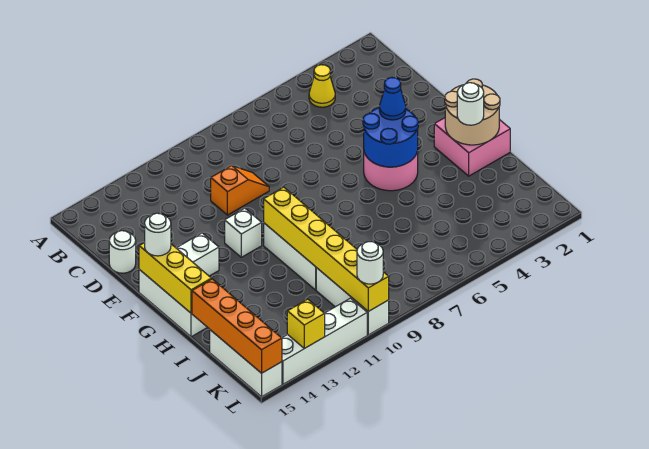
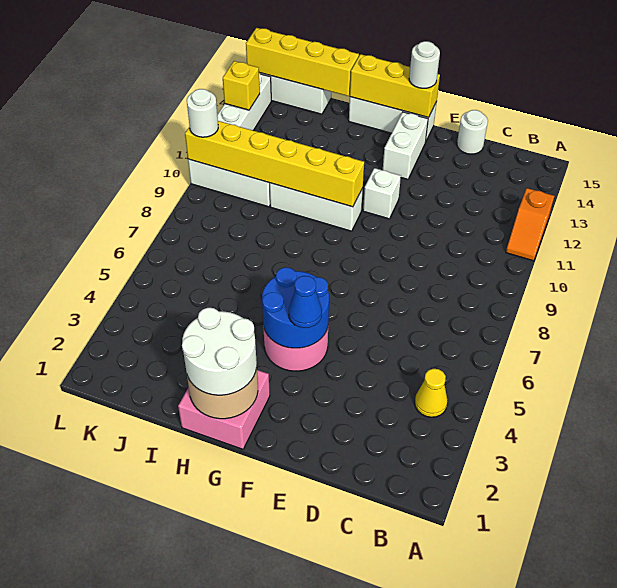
orange 1x2 slope [211,166,269,215] -> orange 1x2 slope moved to [506,188,554,261]
white 1x1 round brick [457,83,484,125] -> white 2x2 round brick [182,308,257,395]
orange 1x4 brick [192,279,282,373] -> yellow 1x4 brick [246,28,359,96]

